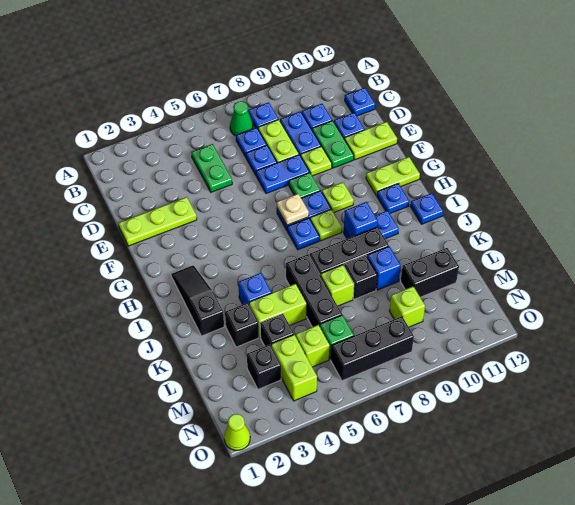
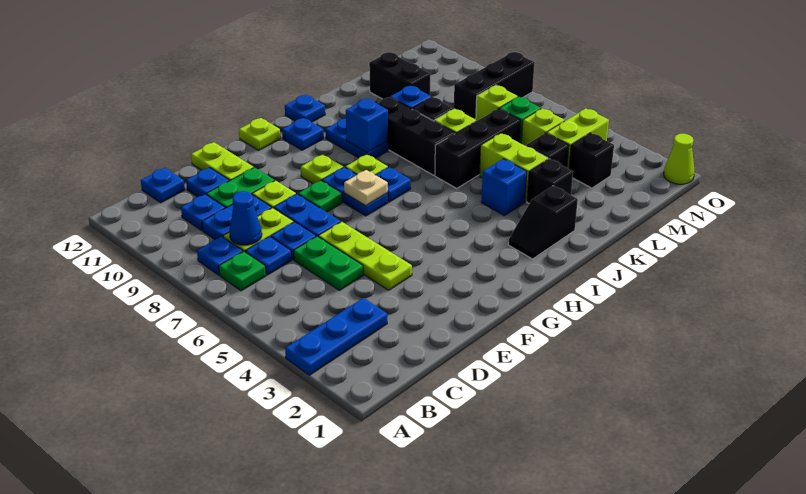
none -> blue 1x3 plate [285,298,387,375]
green 1x1 cone [230,101,253,136] -> green 1x1 plate [219,251,266,291]
green 1x2 plate [191,144,232,192] -> green 1x2 plate turned to [293,236,363,290]
none -> blue 1x1 cone [229,191,262,245]
lime 1x3 plate [119,197,197,246] -> lime 1x3 plate moved to [319,222,412,290]
lime 1x2 plate [366,157,420,196] -> lime 1x1 plate [239,118,281,150]
black 1x3 slope [171,265,224,336] -> black 1x2 slope [508,186,578,259]
lime 1x1 brick [390,286,425,327] -> lime 1x1 brick moved to [476,85,518,121]
black 1x3 brick [331,316,414,381] -> black 1x3 brick turned to [454,52,535,119]

